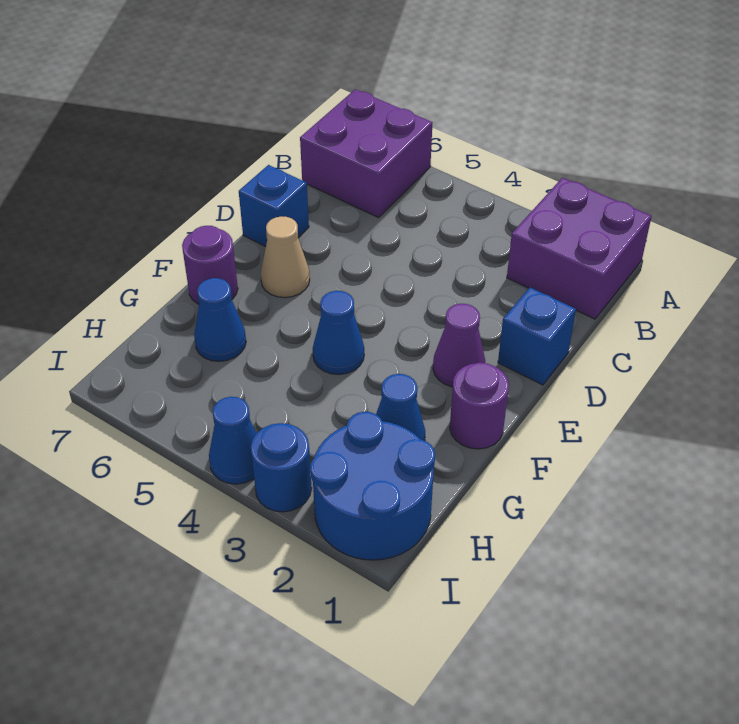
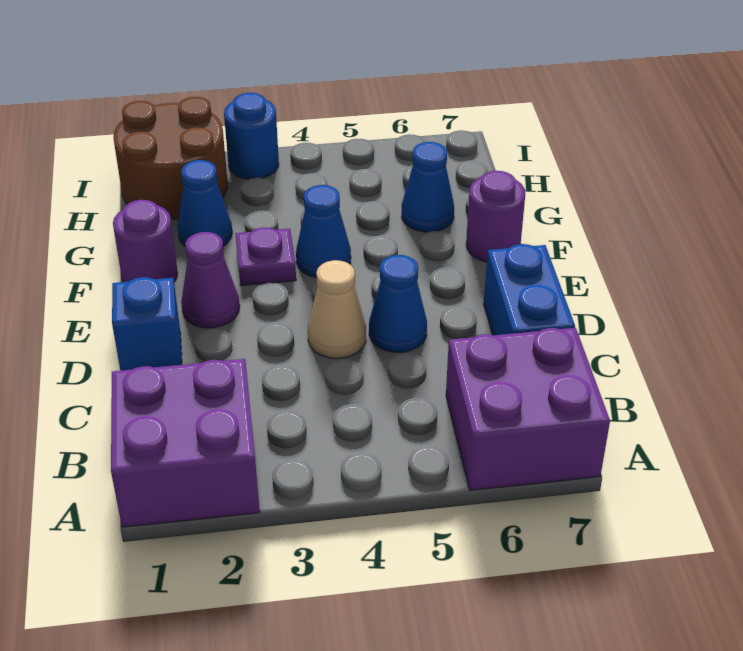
blue 1x1 brick [239,165,309,247] -> blue 1x2 brick [484,244,575,335]
tan 1x1 cone [261,216,310,298] -> tan 1x1 cone moved to [308,260,366,358]
none -> purple 1x1 plate [235,227,296,286]
blue 2x2 round brick [310,412,435,560] -> brown 2x2 round brick [113,97,228,219]
blue 1x1 cone [209,397,256,484] -> blue 1x1 cone moved to [369,255,427,352]

